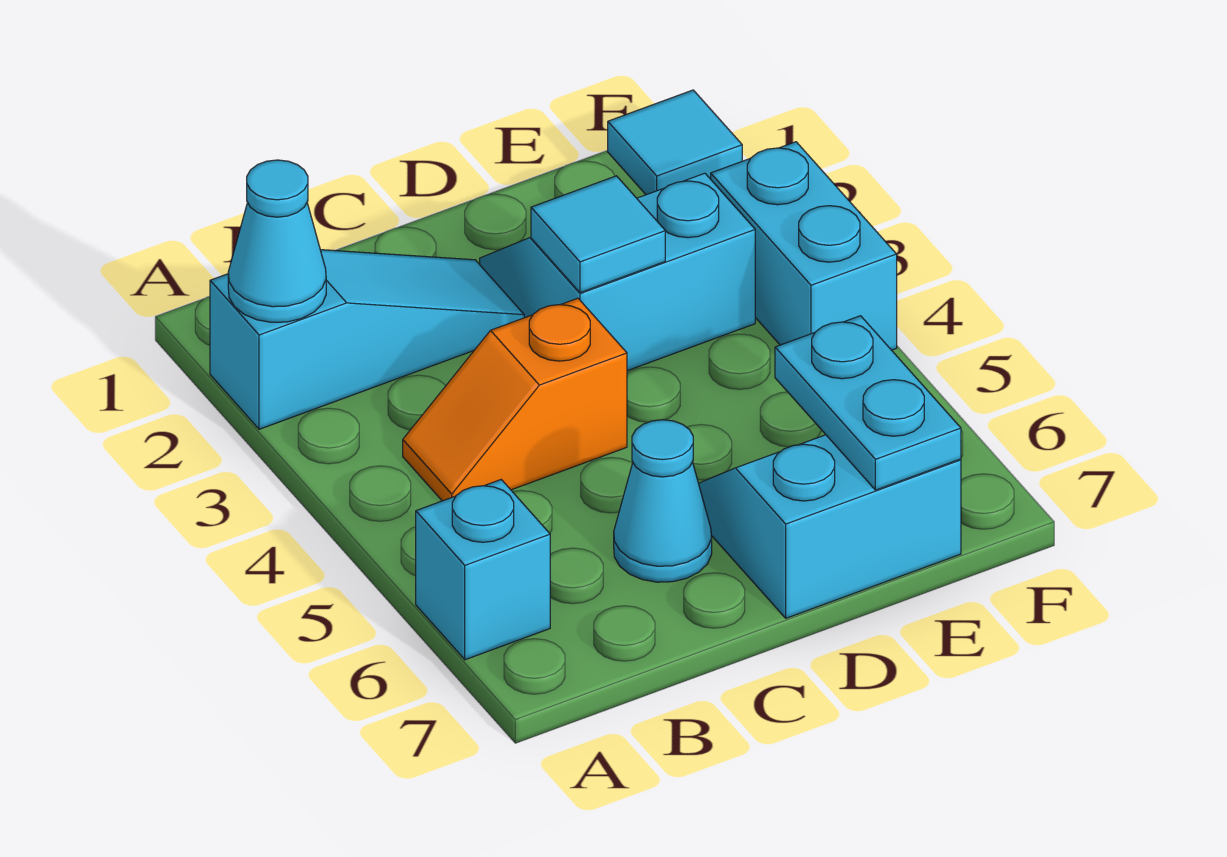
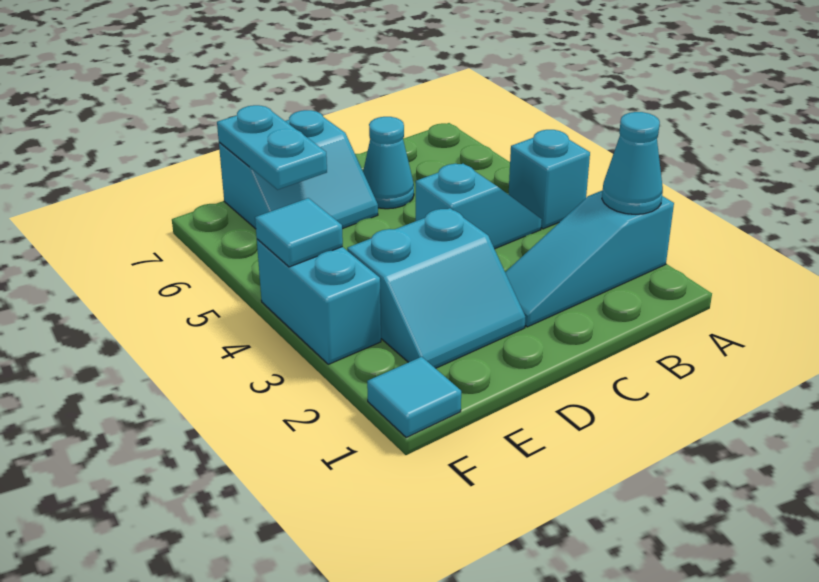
cyan 1x1 brick [416,480,550,660] -> cyan 1x1 brick moved to [509,130,590,229]
orange 1x2 slope [403,298,627,501] -> cyan 1x2 slope [416,164,542,249]
cyan 1x1 tile [531,176,665,293] -> cyan 1x1 tile moved to [255,198,343,267]

